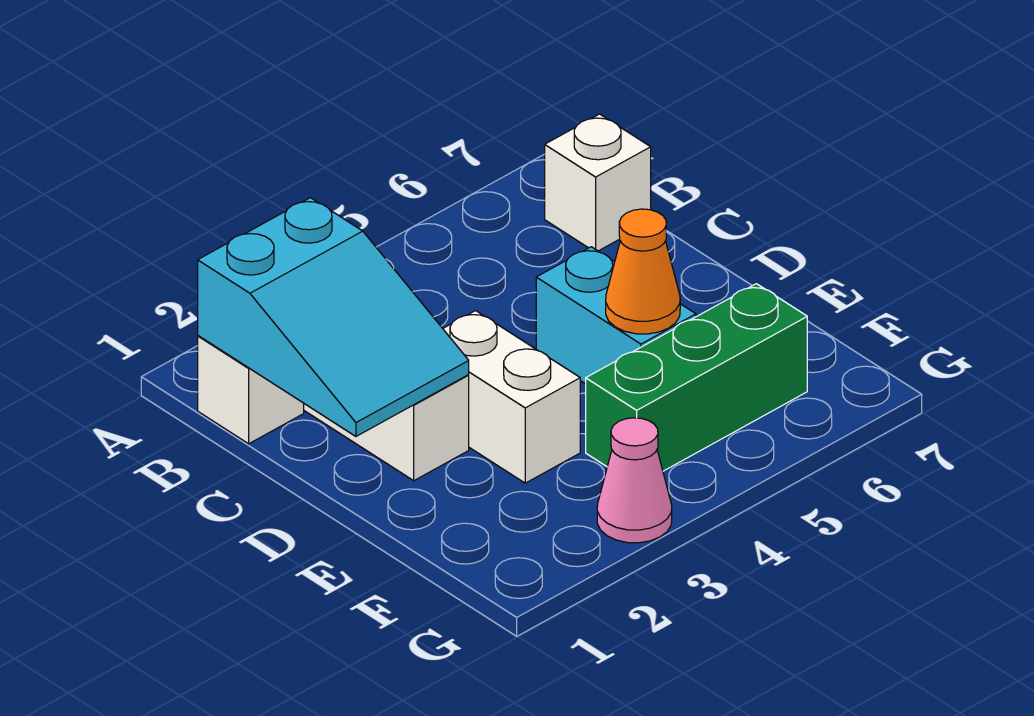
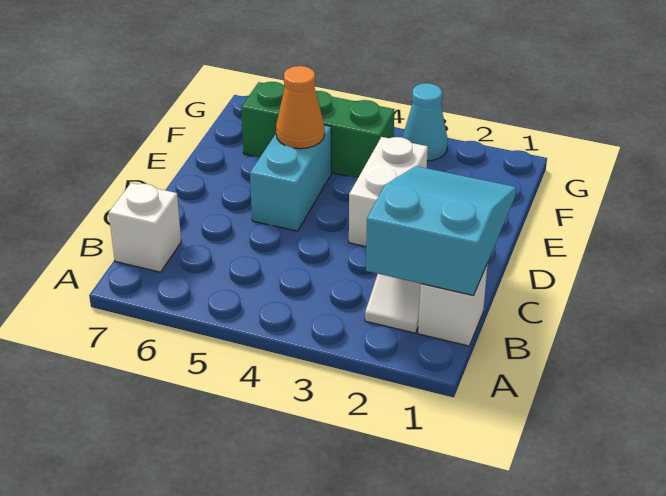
pink 1x1 cone [597,418,672,543] -> cyan 1x1 cone [402,83,448,161]

